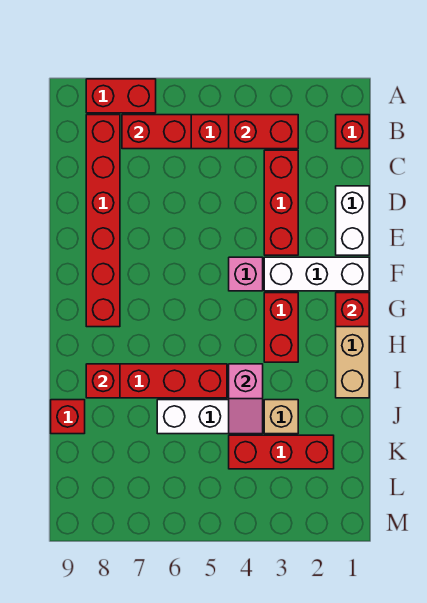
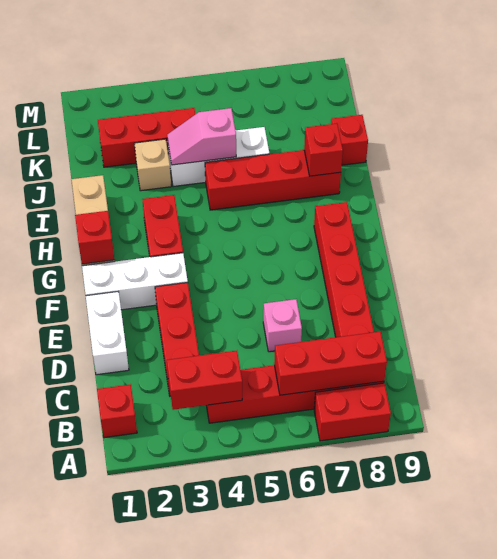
red 1x2 brick [122,115,191,149] -> red 1x3 brick [274,332,387,395]
pink 1x1 brick [229,257,263,291] -> pink 1x1 brick moved to [263,299,302,352]
pink 1x2 slope [229,364,263,434] -> pink 1x2 slope turned to [167,108,236,165]

